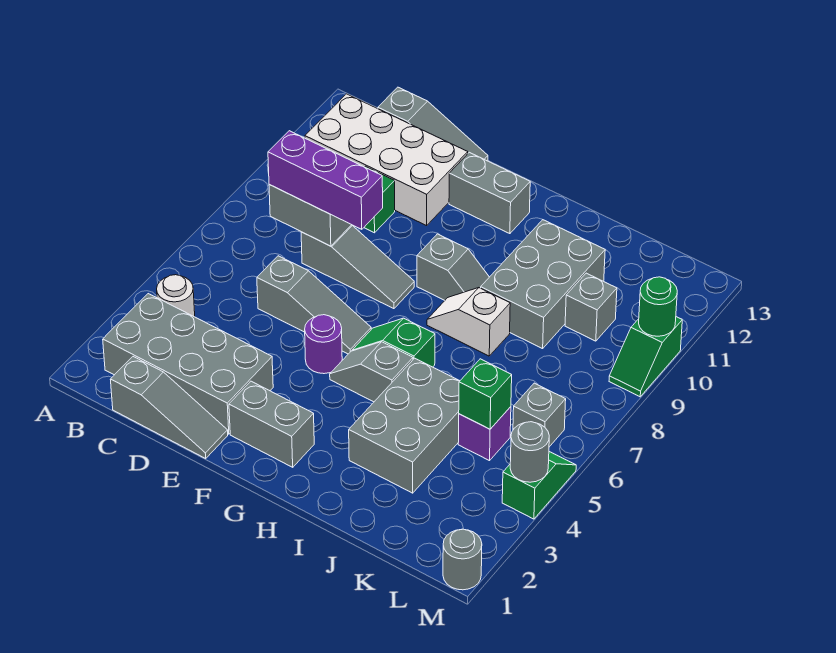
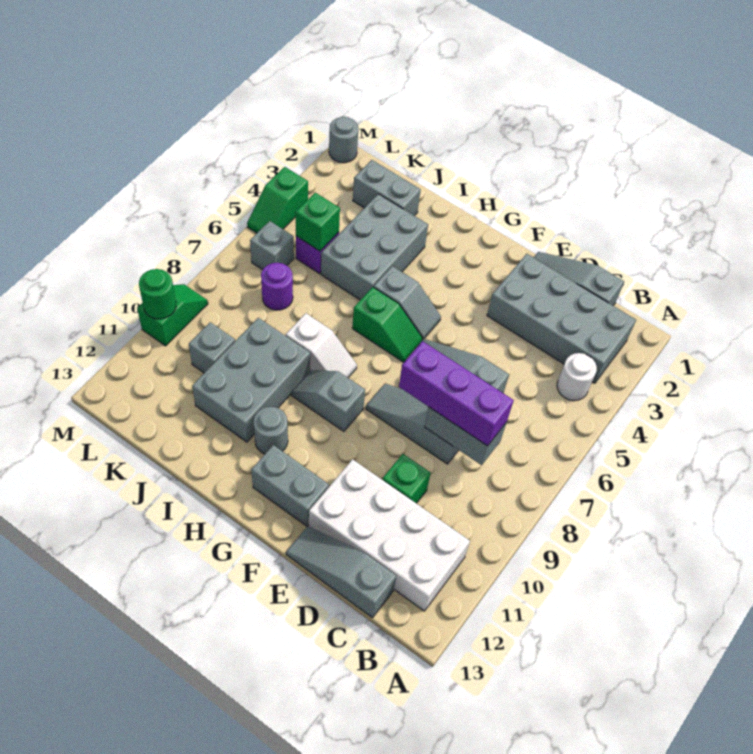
grey 1x2 brick [229,381,314,467] -> grey 1x2 brick moved to [353,160,421,216]
purple 1x1 round brick [305,315,342,374] -> purple 1x1 round brick moved to [261,263,293,310]
grey 1x1 round brick [510,422,549,482] -> grey 1x1 round brick moved to [254,407,288,454]

